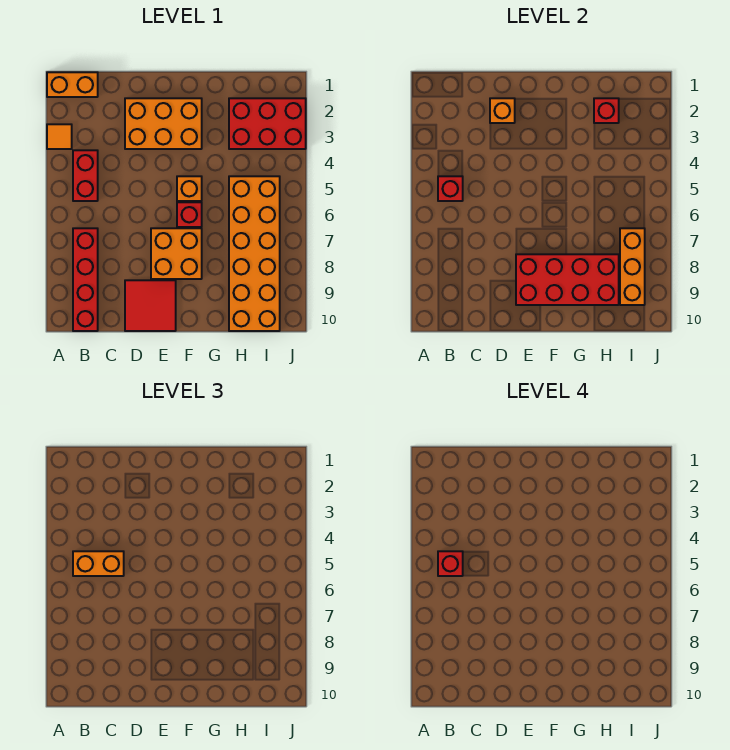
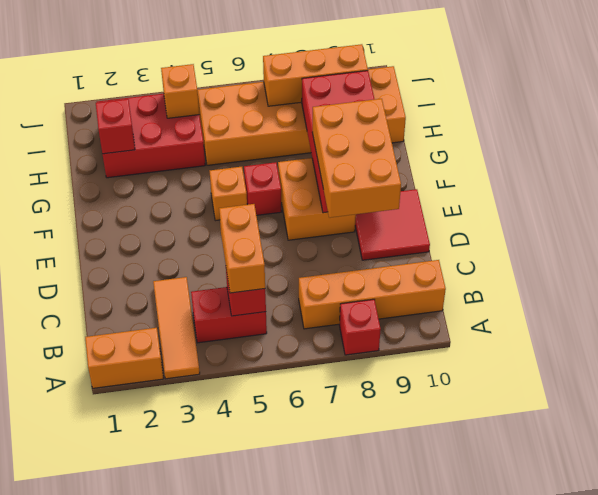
orange 1x2 brick [47,72,98,97] -> orange 1x2 brick turned to [85,328,163,388]
orange 1x1 tile [47,124,72,149] -> orange 1x3 tile [153,277,200,379]
red 1x1 brick [438,551,463,576] -> red 1x1 brick moved to [339,299,381,355]
red 1x4 brick [73,228,98,331] -> orange 1x4 brick [299,260,446,329]
orange 2x3 brick [125,98,202,149] -> orange 2x3 brick moved to [312,99,401,218]
orange 1x1 brick [490,98,515,123] -> orange 1x1 brick moved to [161,64,199,118]
red 2x3 brick [229,98,306,149] -> red 2x3 brick turned to [97,94,205,178]

